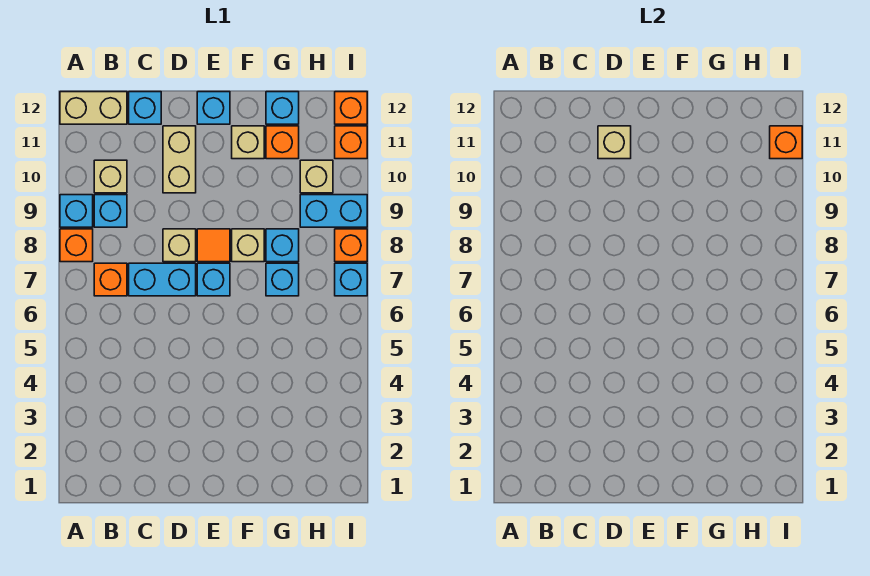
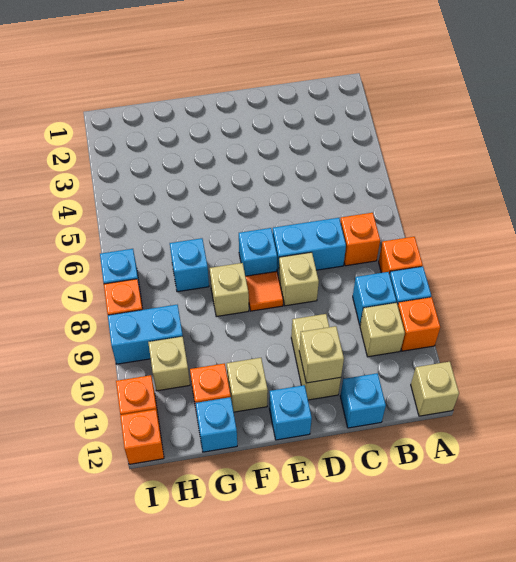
tan 1x2 brick [60,92,127,124] -> tan 1x1 brick [411,362,459,416]
cyan 1x1 brick [266,229,299,262] -> none
orange 1x1 brick [770,126,802,159] -> orange 1x1 brick moved to [398,297,440,351]

